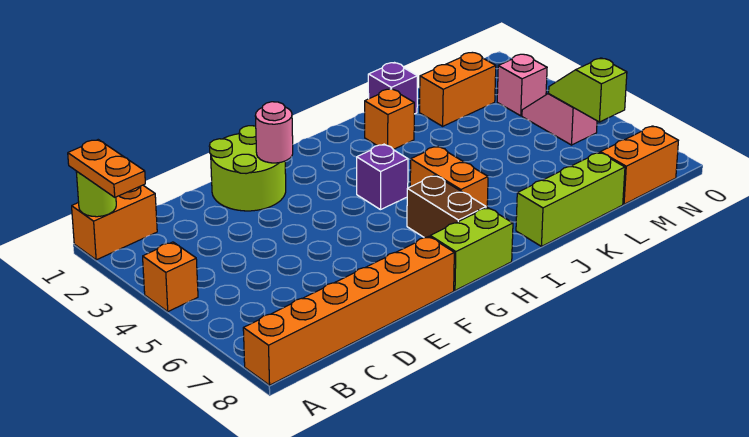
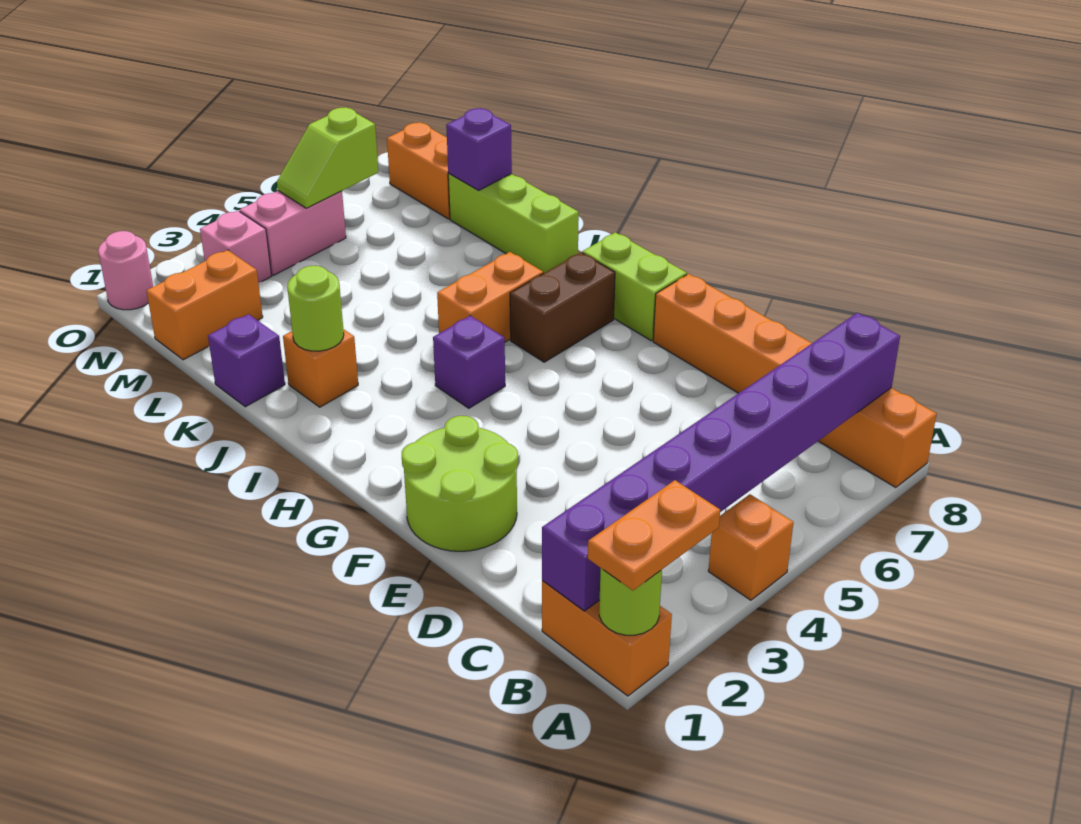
none -> purple 1x8 brick [542,313,900,611]
pink 1x1 round brick [255,102,293,163] -> pink 1x1 round brick moved to [98,231,153,310]
none -> lime 1x1 round brick [287,266,344,351]
orange 1x2 brick [420,53,496,126] -> orange 1x2 brick turned to [147,250,263,360]
none -> purple 1x1 brick [446,108,512,191]
pink 1x2 slope [522,93,597,145] -> pink 1x2 brick [240,191,346,275]

